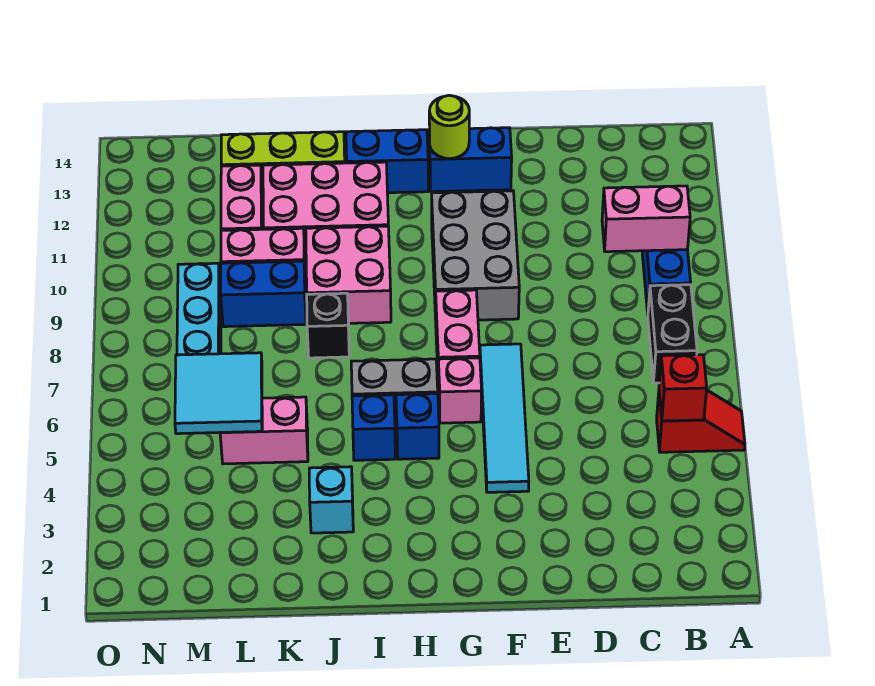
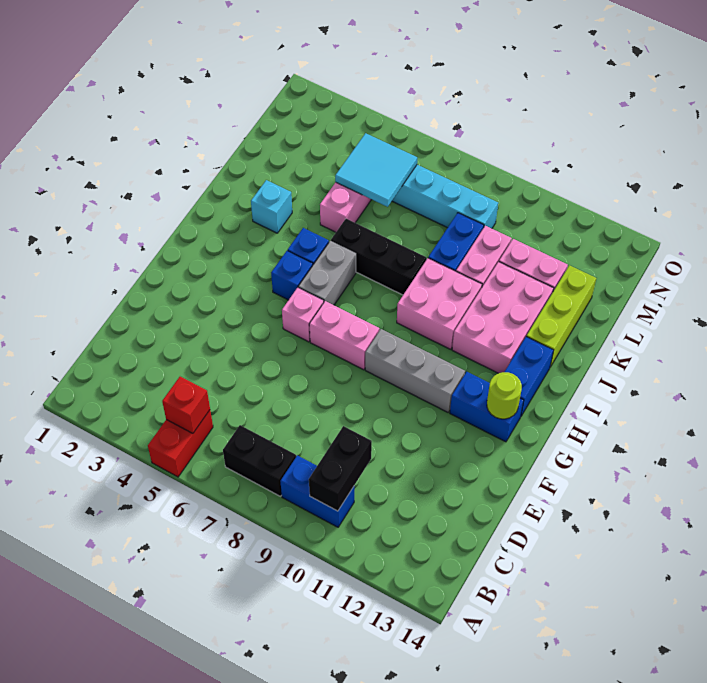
red 1x2 slope [657,390,745,452] -> red 1x2 brick [148,410,213,477]
pink 1x2 brick [602,186,690,252] -> black 1x2 brick [309,426,372,511]
cyan 1x4 tile [480,344,529,492] -> none
grey 2x3 brick [432,191,519,320] -> grey 1x3 brick [365,329,465,412]
blue 1x2 brick [429,128,512,192] -> blue 1x2 brick turned to [450,372,524,442]
black 1x1 brick [307,293,349,358] -> black 1x3 brick [331,219,426,295]

